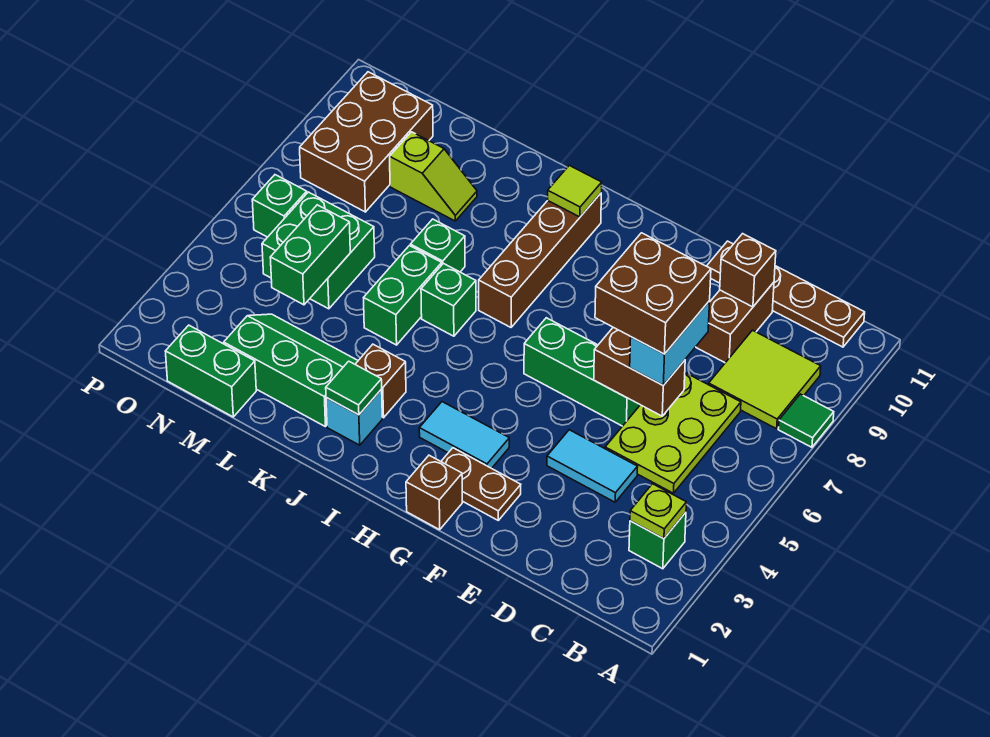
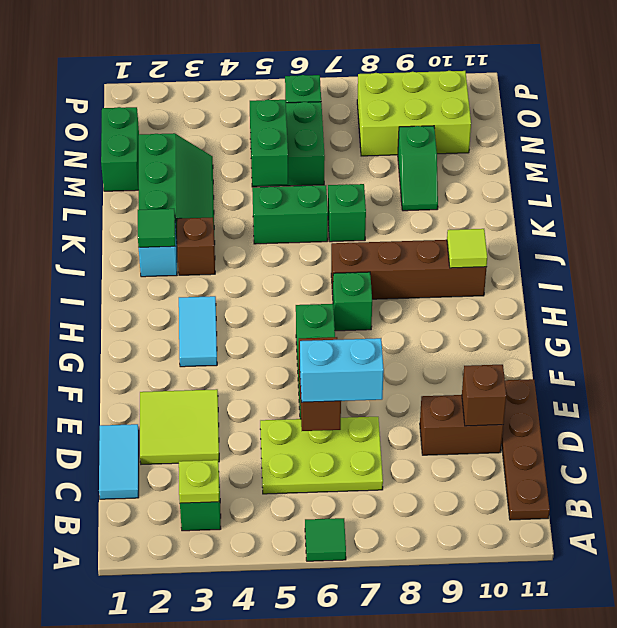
green 1x1 tile [778,394,834,447] -> green 1x1 tile moved to [305,518,346,561]
lime 2x2 tile [709,330,821,429] -> lime 2x2 tile moved to [140,389,219,464]
cyan 1x2 tile [547,430,638,502] -> cyan 1x2 tile moved to [99,424,139,499]
brown 2x2 brick [595,233,711,354] -> none
brown 1x2 plate [441,448,521,520] -> none
brown 1x1 brick [406,455,462,530] -> none
green 1x1 brick [421,264,476,336] -> green 1x1 brick moved to [333,272,372,331]
lime 1x2 slope [390,132,477,221] -> green 1x2 slope [398,126,438,211]
green 1x2 brick [270,205,350,305] -> green 1x2 brick turned to [250,100,288,186]
brown 2x3 brick [300,72,433,212] -> lime 2x3 brick [357,71,471,156]

